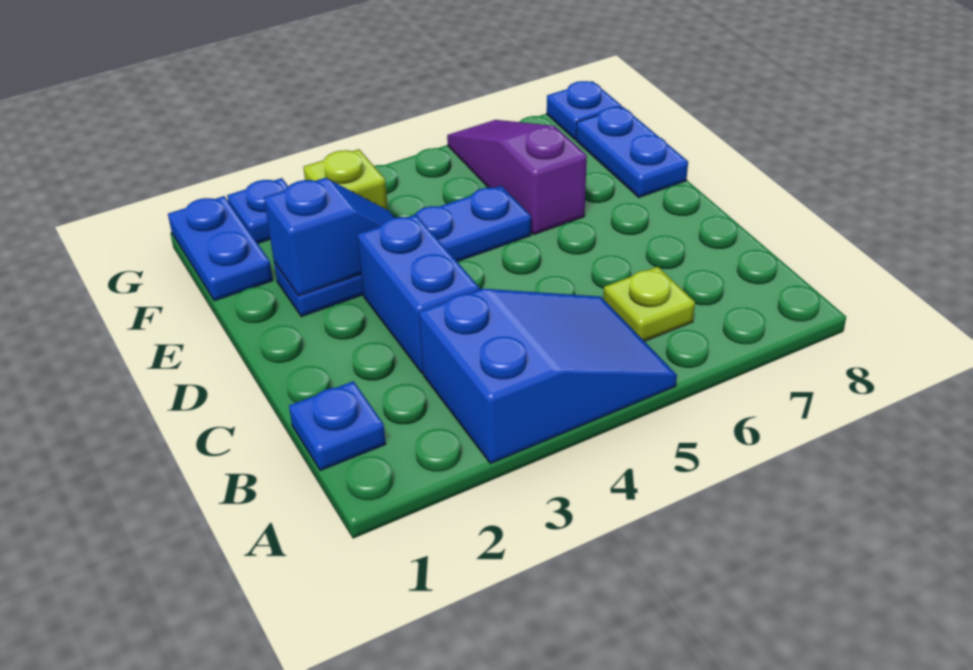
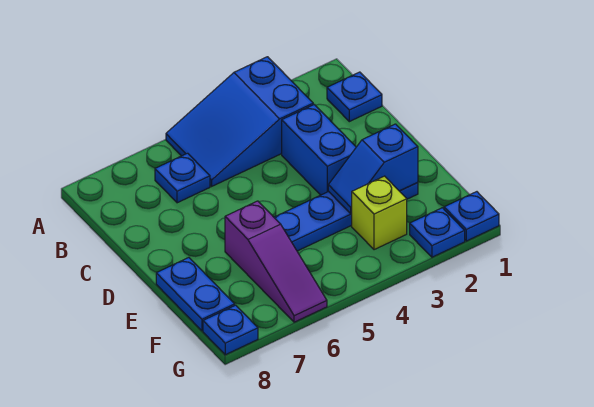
lime 1x1 plate [603,267,695,341] -> blue 1x1 plate [155,153,210,203]
blue 1x2 plate [168,196,273,301] -> blue 1x1 plate [444,192,499,241]

